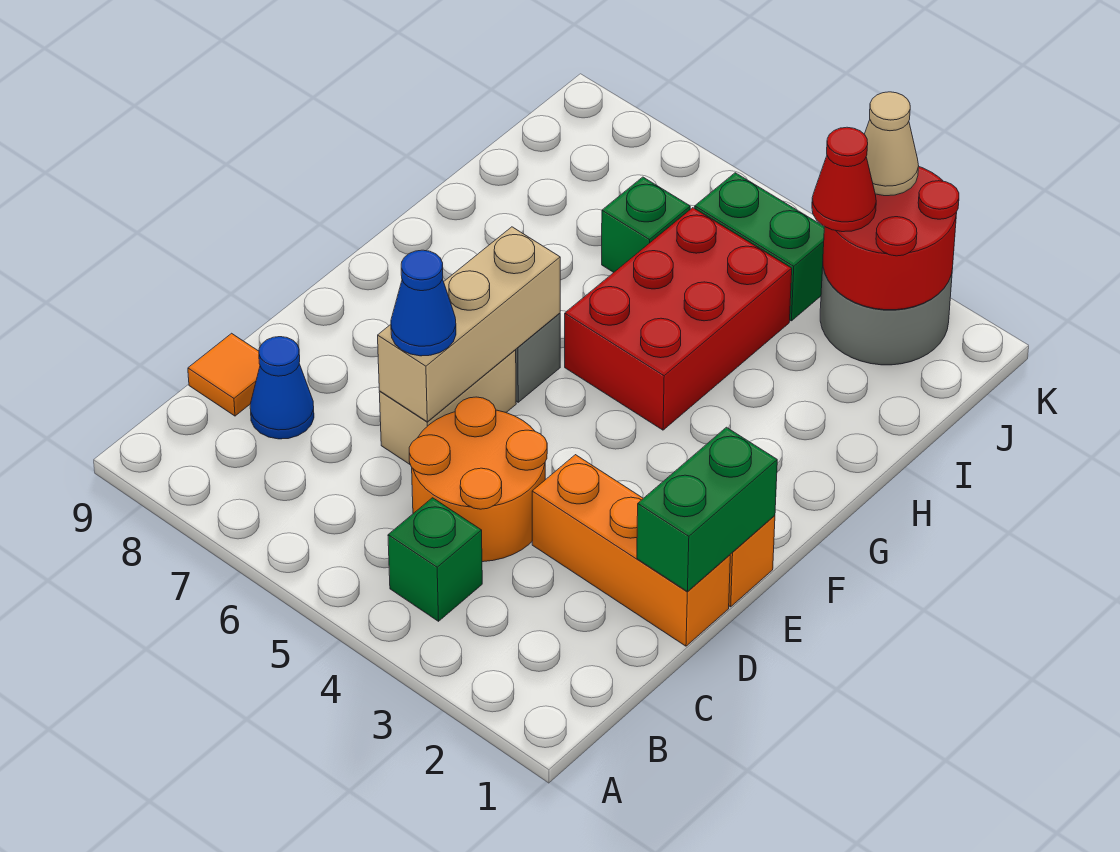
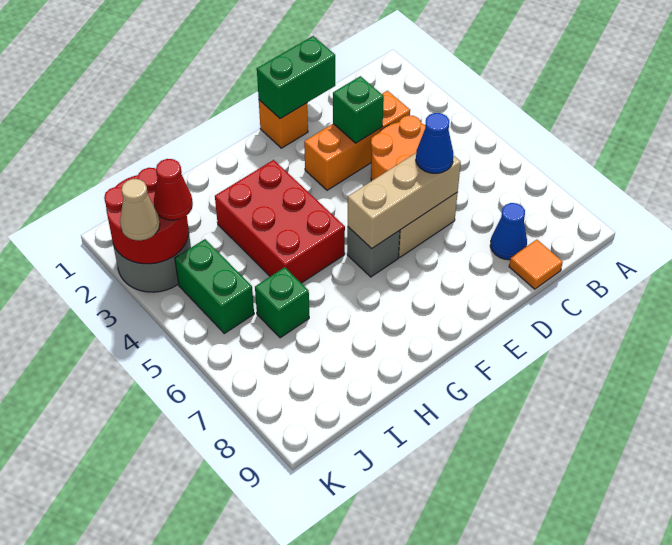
green 1x1 brick [388,498,482,621] -> green 1x1 brick moved to [333,76,384,143]
orange 1x3 brick [532,455,730,646] -> orange 1x3 brick turned to [304,91,410,190]
red 2x3 brick [565,208,792,430] -> red 2x3 brick turned to [215,160,345,283]

